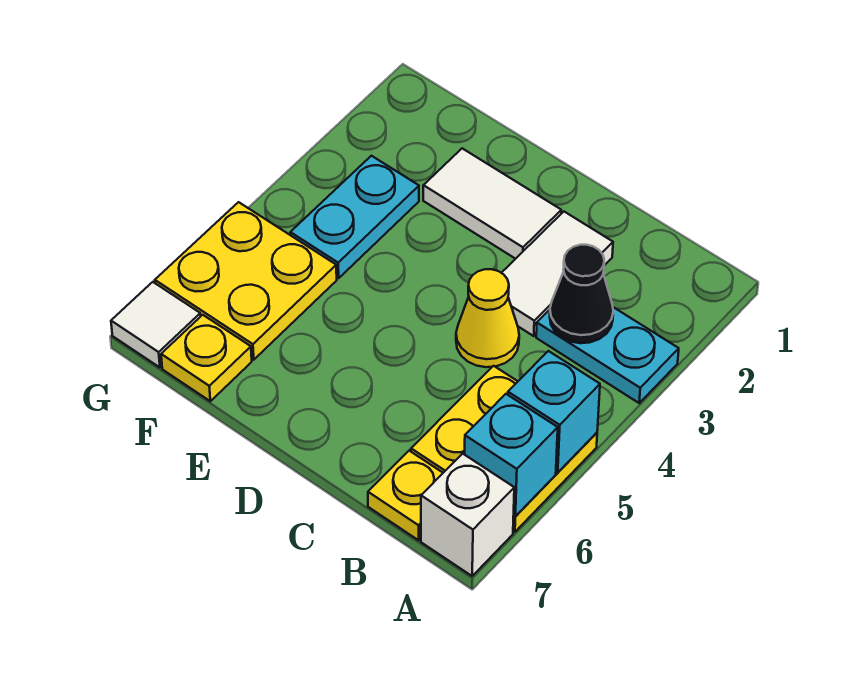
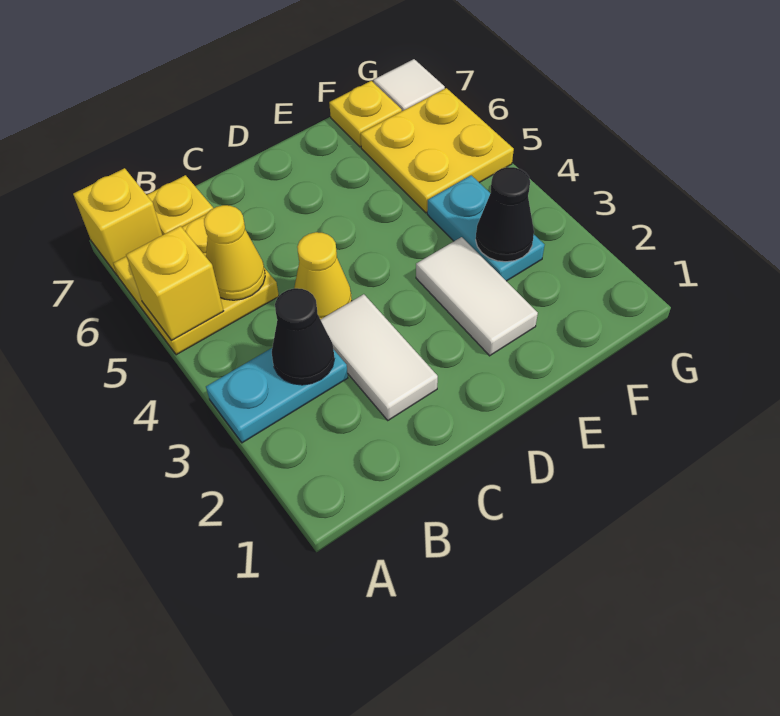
cyan 1x1 brick [508,351,600,472] -> yellow 1x1 brick [126,226,223,341]
cyan 1x1 brick [465,394,558,516] -> none
white 1x1 brick [421,454,514,576] -> yellow 1x1 brick [73,168,162,276]
none -> yellow 1x1 cone [204,205,265,300]
white 1x2 tile [423,148,561,259] -> white 1x2 tile turned to [416,237,538,356]
none -> black 1x1 cone [476,167,534,262]

